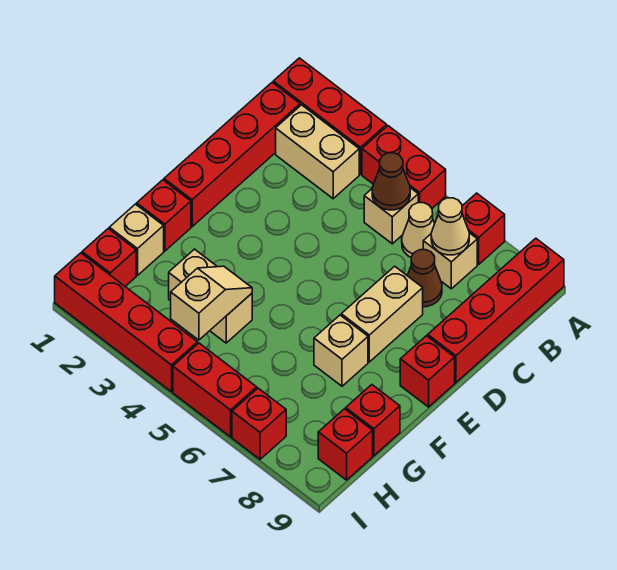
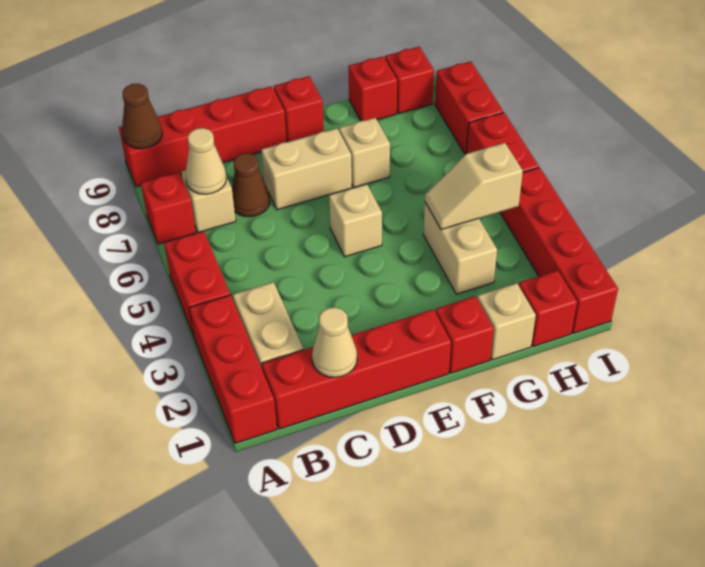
tan 1x1 brick [364,188,418,244] -> tan 1x1 brick moved to [329,184,382,257]
brown 1x1 cone [372,153,410,210] -> brown 1x1 cone moved to [122,84,162,149]
tan 1x1 cone [402,203,435,257] -> tan 1x1 cone moved to [312,307,357,377]
red 1x1 brick [232,388,286,459] -> red 1x2 brick [435,61,503,154]

